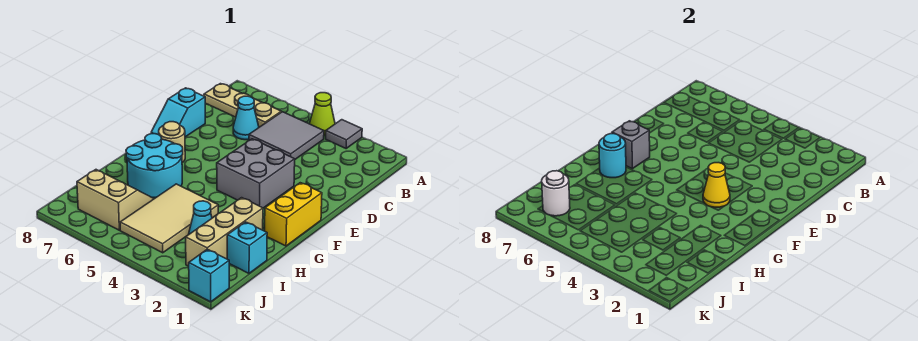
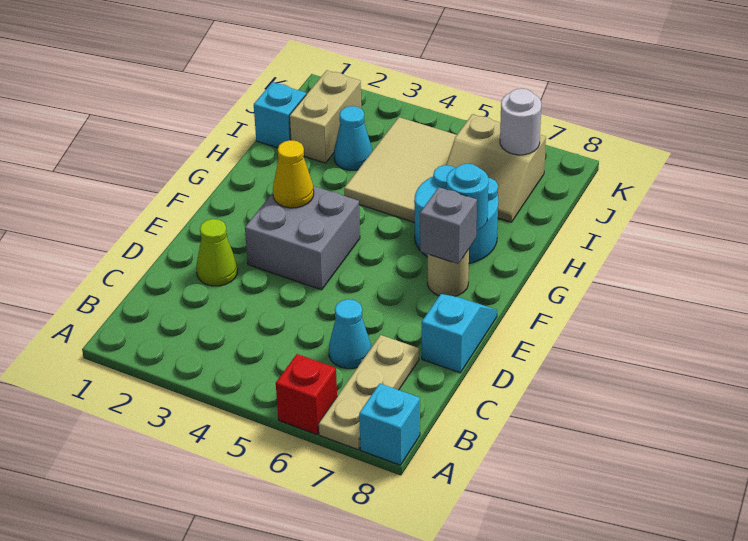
grey 1x1 tile [326,120,362,149] -> none
lime 1x1 cone [310,93,335,136] -> lime 1x1 cone moved to [196,219,238,286]
none -> red 1x1 brick [276,354,337,434]
grey 2x2 tile [249,112,324,159] -> none
tan 1x3 plate [204,84,281,127] -> tan 1x3 plate turned to [319,335,419,450]
yellow 1x2 brick [265,183,322,246] -> none
tan 1x3 brick [186,198,263,266] -> tan 1x2 brick [289,70,361,163]
cyan 1x1 brick [189,249,229,302] -> cyan 1x1 brick moved to [359,384,420,465]

